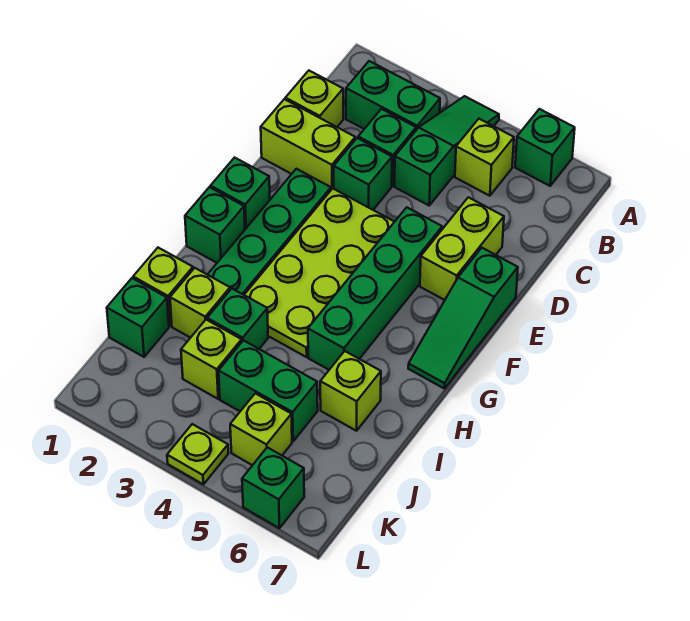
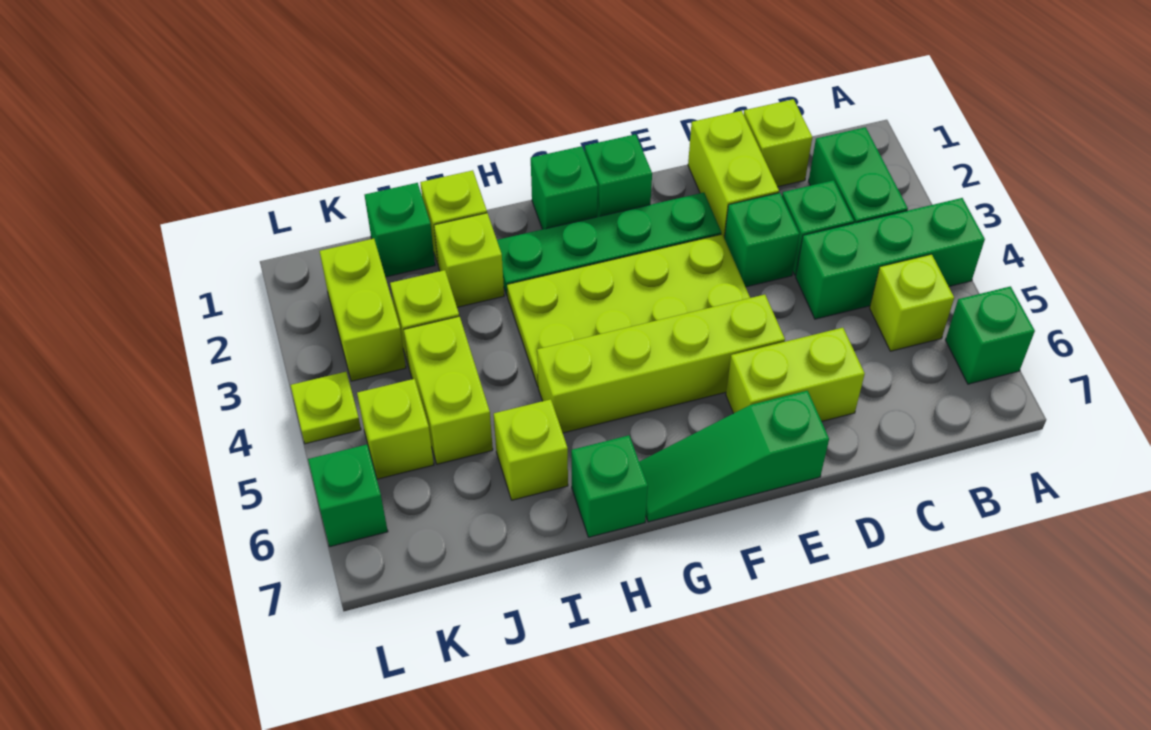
green 1x3 slope [394,96,499,205] -> green 1x3 brick [796,198,985,319]
green 1x4 brick [308,207,442,370] -> lime 1x4 brick [537,295,785,433]
green 1x1 brick [207,289,268,349] -> green 1x1 brick moved to [571,435,648,537]
green 1x2 brick [219,341,318,441] -> lime 1x2 brick [404,316,493,464]
none -> lime 1x2 brick [320,239,406,381]

